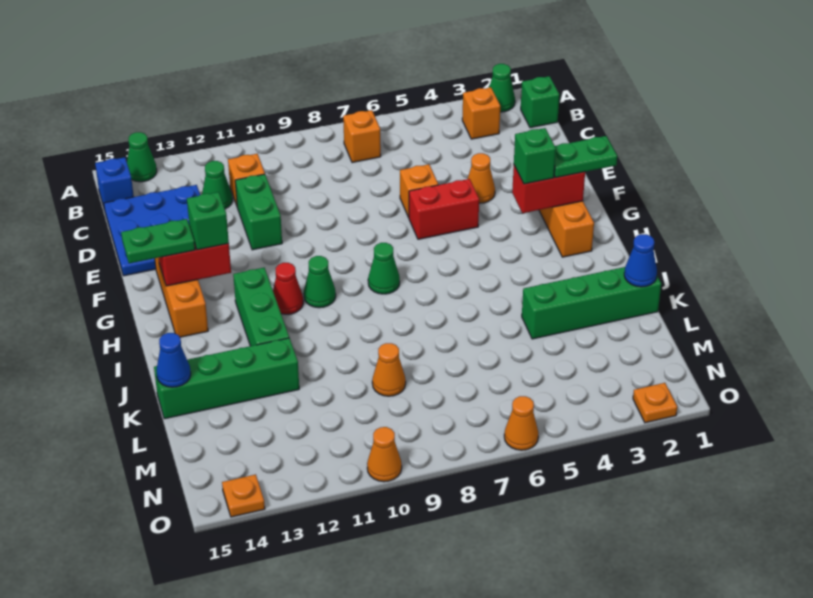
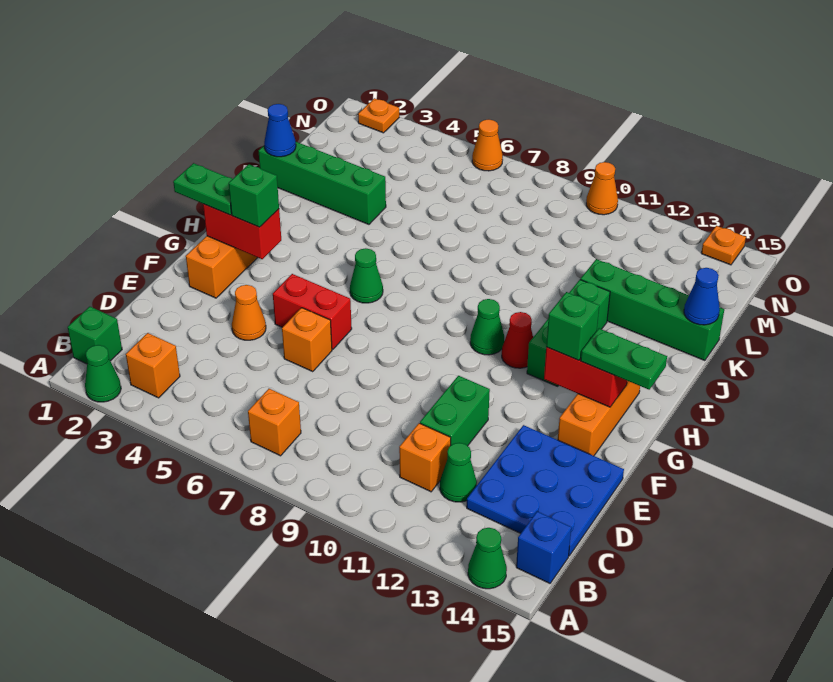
green 1x1 cone [368,243,400,294] -> green 1x1 cone moved to [350,248,383,303]
orange 1x1 cone [372,343,406,396] -> none

